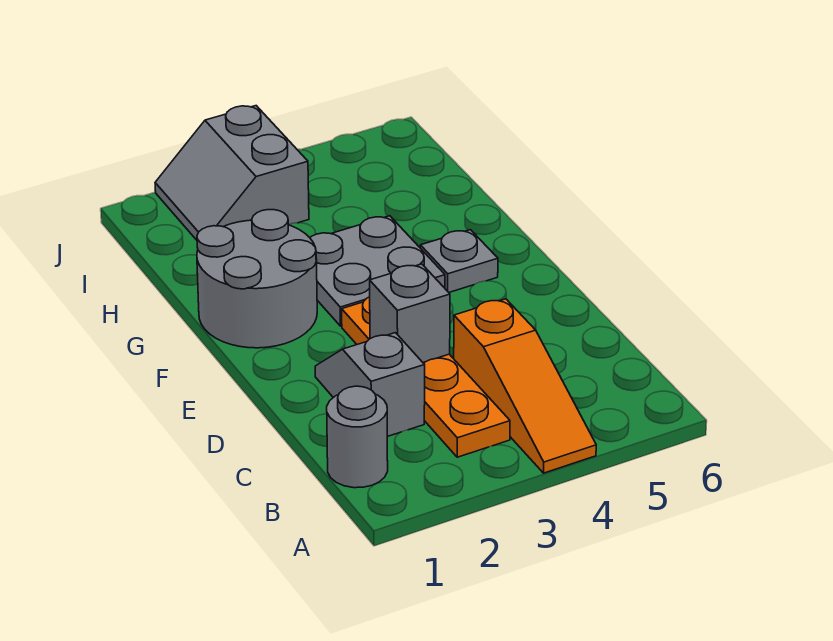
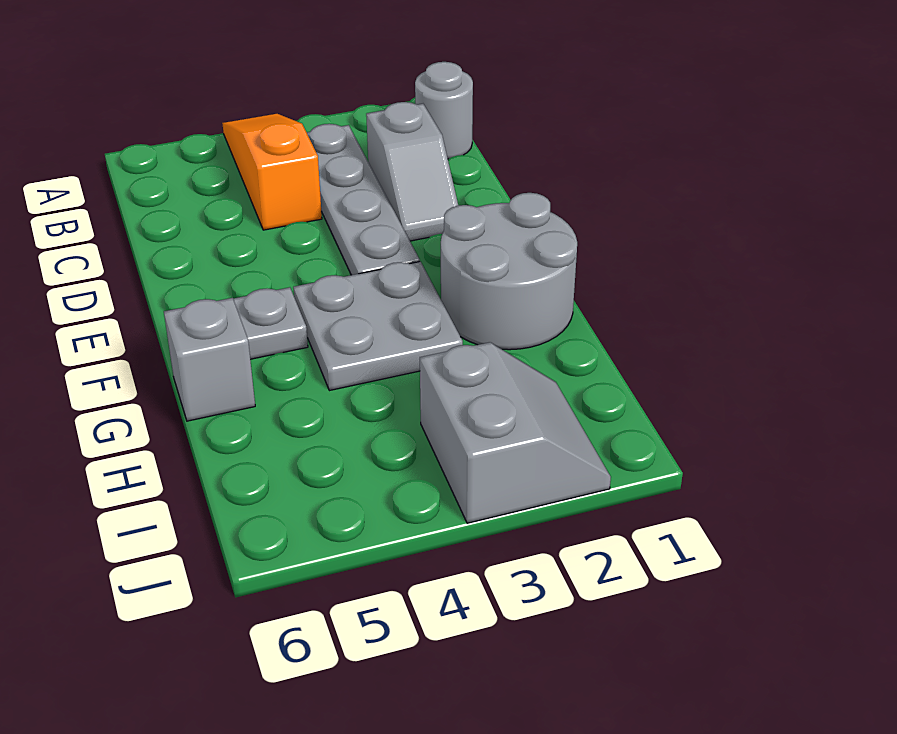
orange 1x4 plate [342,297,510,457] -> grey 1x4 plate [307,124,420,275]
grey 1x1 brick [370,264,450,362] -> grey 1x1 brick moved to [164,298,255,421]

